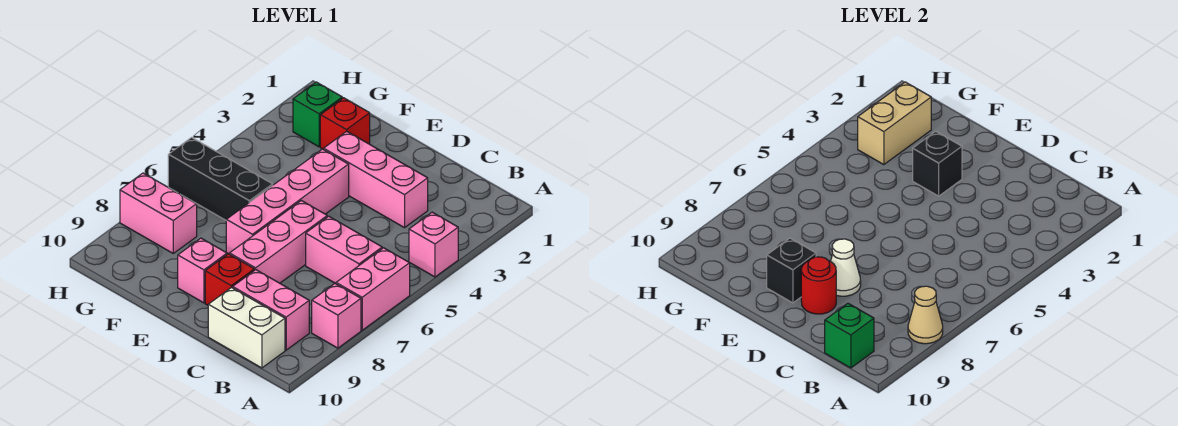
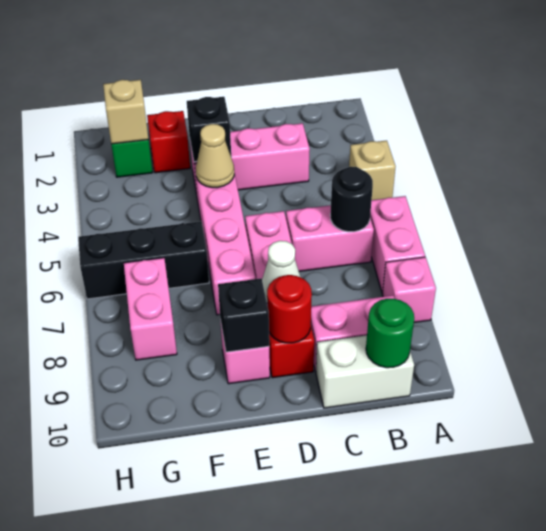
pink 1x1 brick [409,212,458,277] -> tan 1x1 brick [349,141,396,200]
tan 1x1 cone [908,286,943,344] -> tan 1x1 cone moved to [196,124,234,188]
none -> black 1x1 round brick [330,167,373,232]
green 1x1 brick [825,303,874,368] -> green 1x1 round brick [366,299,414,368]
tan 1x2 brick [858,82,931,165] -> tan 1x1 brick [103,80,148,144]
pink 1x2 brick [120,173,197,253] -> pink 1x2 brick turned to [124,258,177,360]

